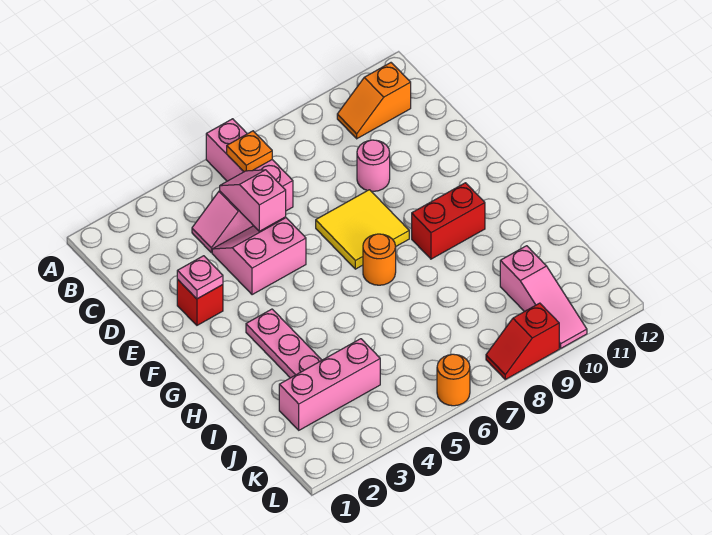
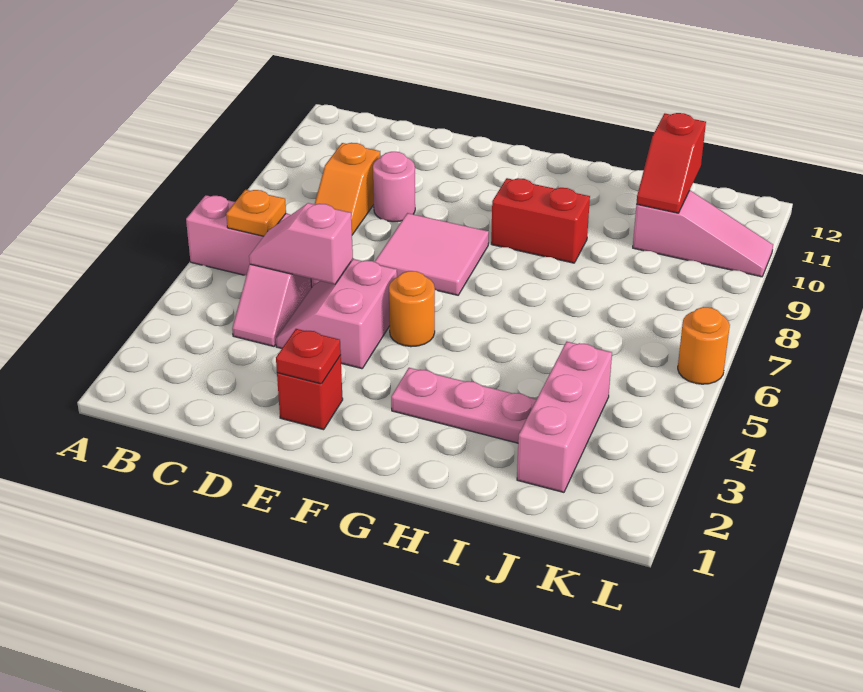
orange 1x2 slope [337,63,411,139] -> orange 1x2 slope moved to [315,143,380,235]
pink 1x1 plate [177,256,223,299] -> red 1x1 plate [276,329,341,384]
yellow 2x2 tile [316,190,409,269] -> pink 2x2 tile [375,213,489,295]
orange 1x1 round brick [363,234,396,285] -> orange 1x1 round brick moved to [389,271,435,347]
red 1x2 brick [412,183,485,259] -> red 1x2 brick turned to [491,178,590,263]
red 1x2 slope [486,303,559,379] -> red 1x2 slope moved to [636,113,706,213]

